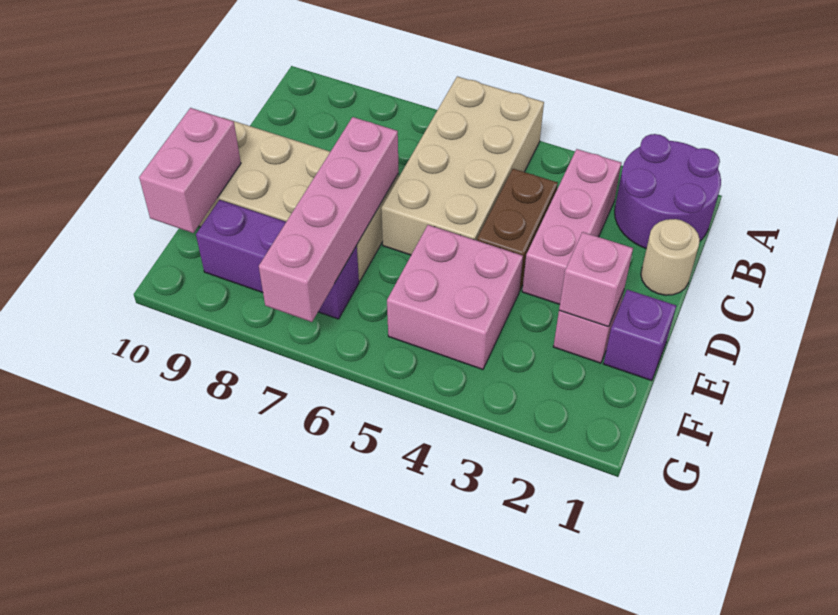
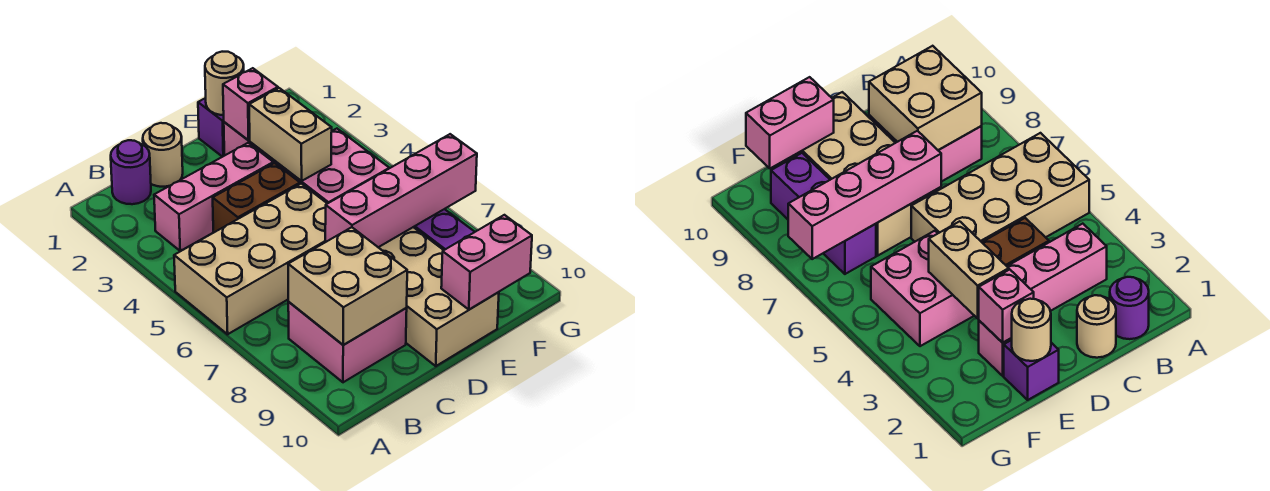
purple 2x2 round brick [615,134,721,249] -> purple 1x1 round brick [111,140,151,204]
none -> pink 2x2 brick [288,302,407,382]
none -> tan 2x2 brick [288,227,407,345]
none -> tan 1x1 round brick [205,52,244,115]
none -> tan 1x2 brick [249,88,332,181]

